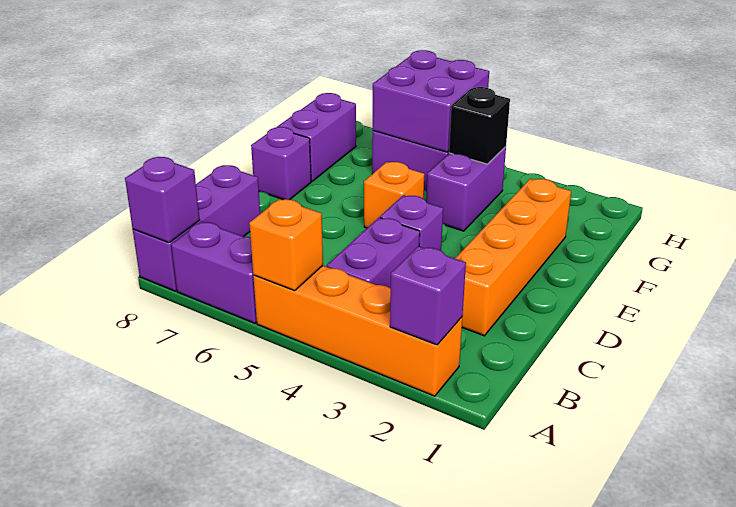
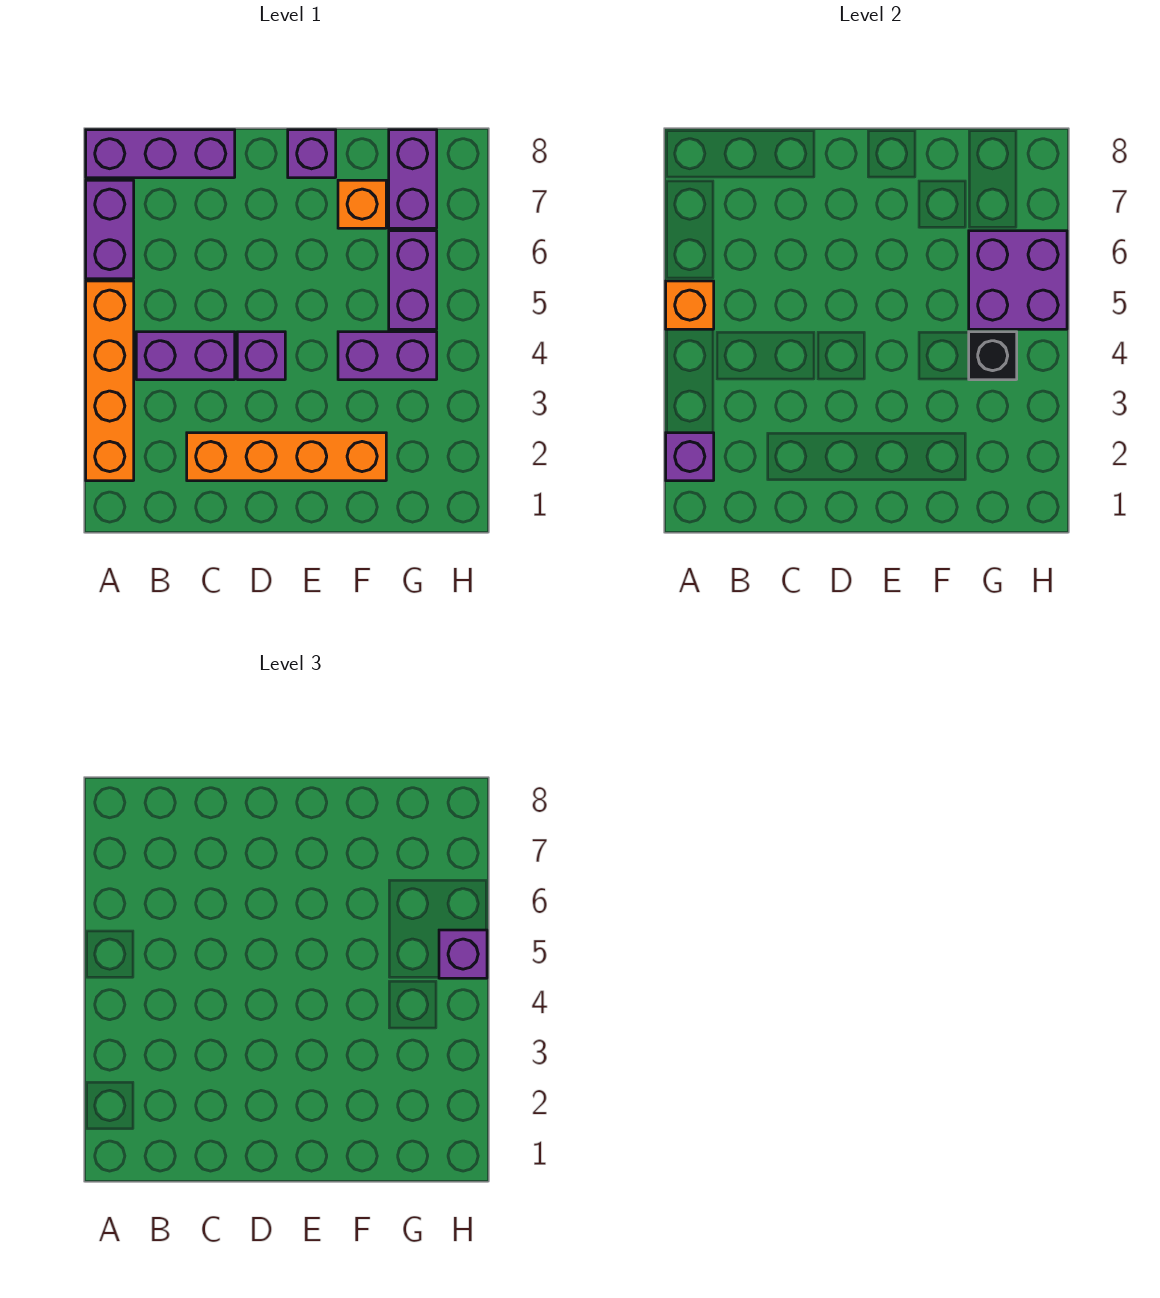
purple 1x1 brick [125,157,200,243] -> purple 1x1 brick moved to [439,930,487,978]
orange 1x1 brick [364,162,424,228] -> orange 1x1 brick moved to [338,180,386,228]
purple 1x2 brick [277,93,356,181] -> purple 1x2 brick turned to [389,130,437,228]

